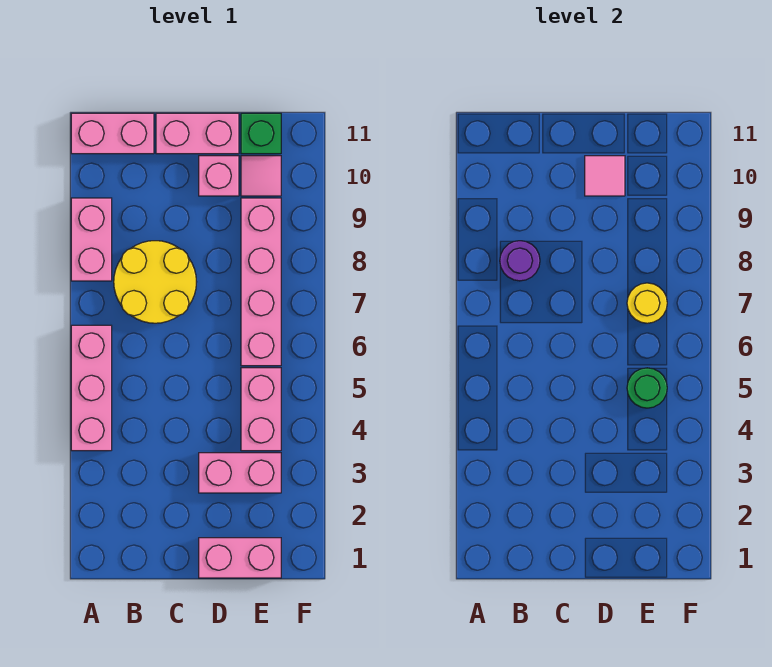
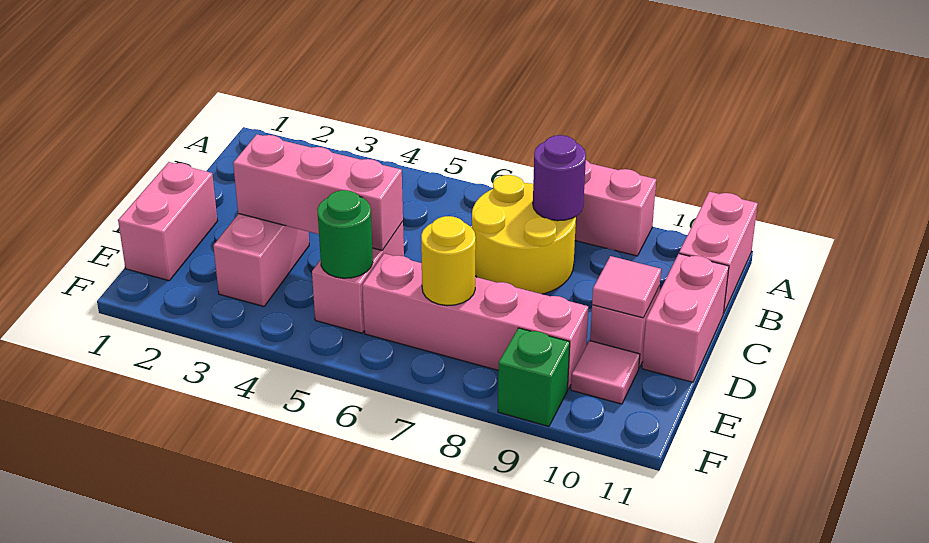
pink 1x3 brick [71,325,112,451] -> pink 1x3 brick moved to [233,134,403,250]
pink 1x2 brick [241,368,281,451] -> pink 1x2 brick turned to [312,221,404,333]
green 1x1 brick [241,113,281,154] -> green 1x1 brick moved to [498,328,570,426]

